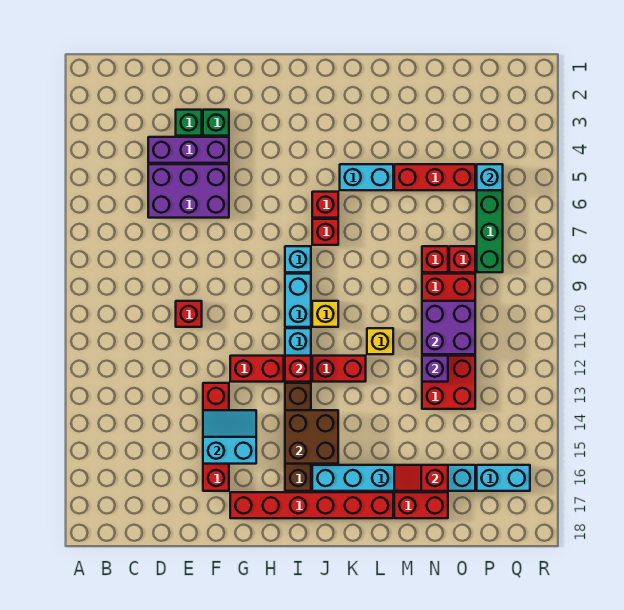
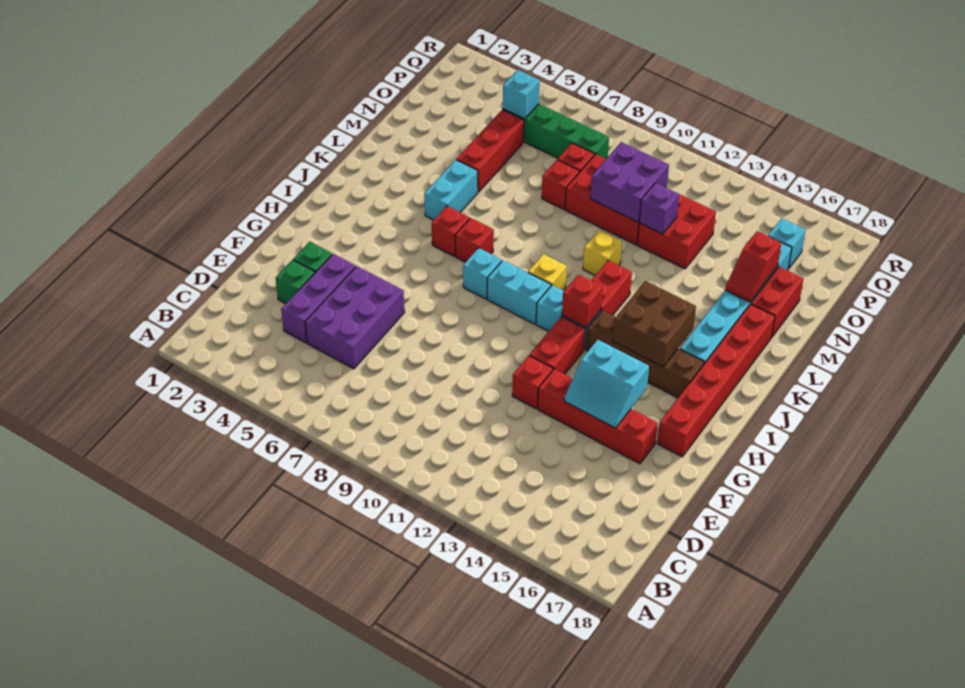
red 1x1 brick [176,301,202,327] -> red 1x1 brick moved to [512,356,553,409]
cyan 2x2 slope [203,410,256,464] -> cyan 2x2 slope turned to [564,340,649,428]
cyan 1x2 brick [477,465,530,491] -> cyan 1x1 brick [768,218,806,269]

